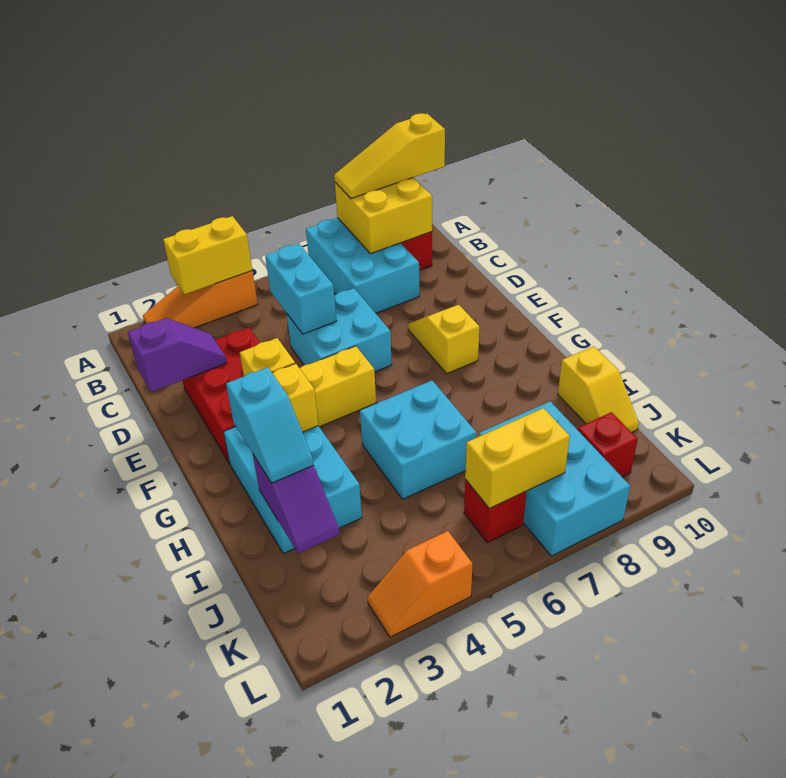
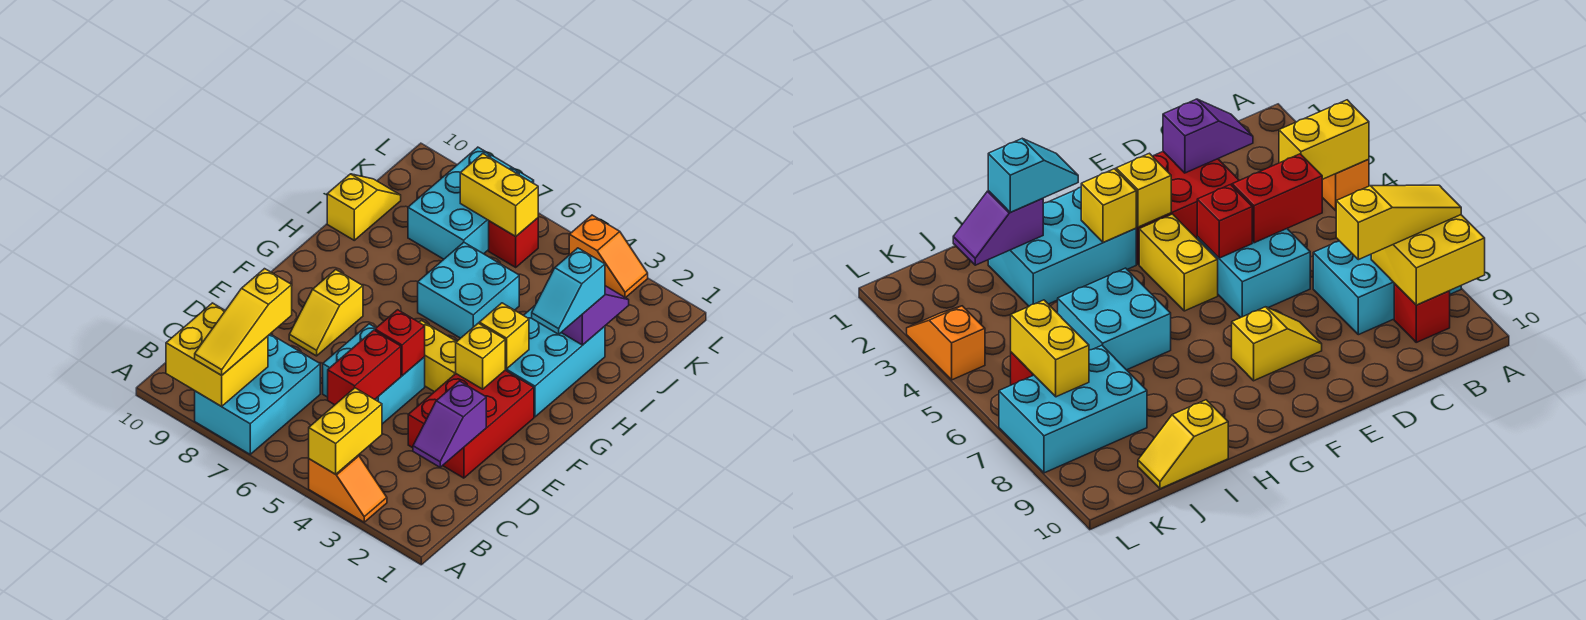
orange 1x3 slope [143,271,258,328] -> orange 1x2 slope [309,455,387,522]
yellow 1x2 brick [163,216,252,294] -> yellow 1x2 brick turned to [309,388,382,474]
yellow 1x3 slope [334,113,445,198] -> yellow 1x3 slope turned to [195,269,292,375]
cyan 1x2 brick [265,244,337,334] -> red 1x2 brick [328,330,401,405]
purple 1x2 slope [128,318,227,392] -> purple 1x2 slope turned to [413,381,486,467]
cyan 1x2 slope [226,367,314,483] -> cyan 1x2 slope turned to [532,248,605,334]
red 1x1 brick [577,412,638,477] -> red 1x1 brick moved to [375,310,425,376]

